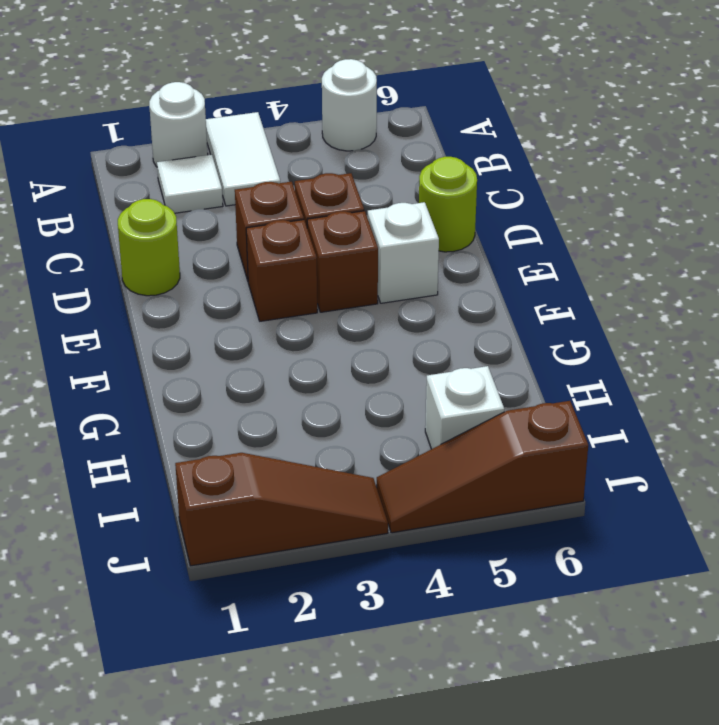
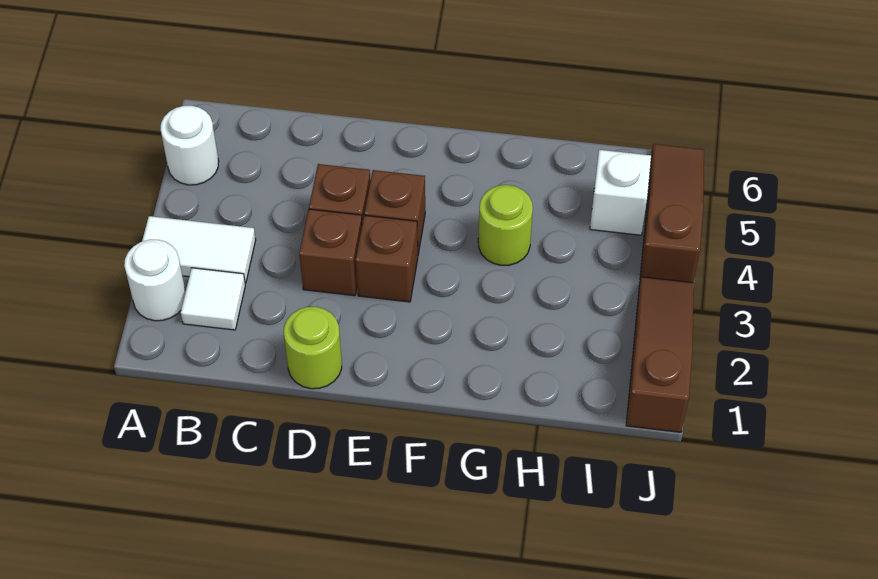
lime 1x1 round brick [419,157,477,252] -> lime 1x1 round brick moved to [478,185,533,265]
white 1x1 brick [368,202,439,303] -> none
brown 1x3 slope [377,401,588,533] -> brown 1x3 slope turned to [640,144,704,282]

